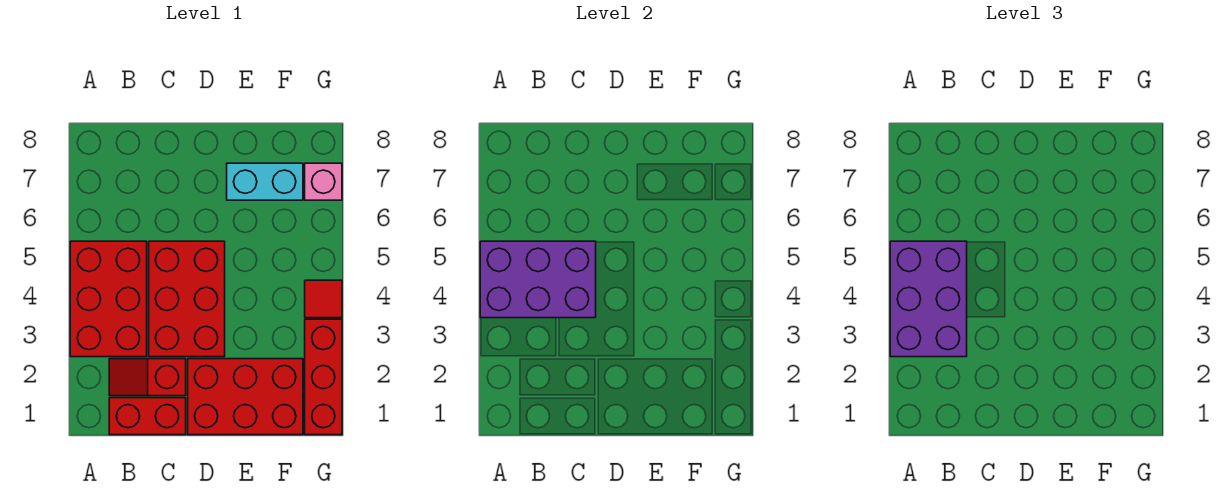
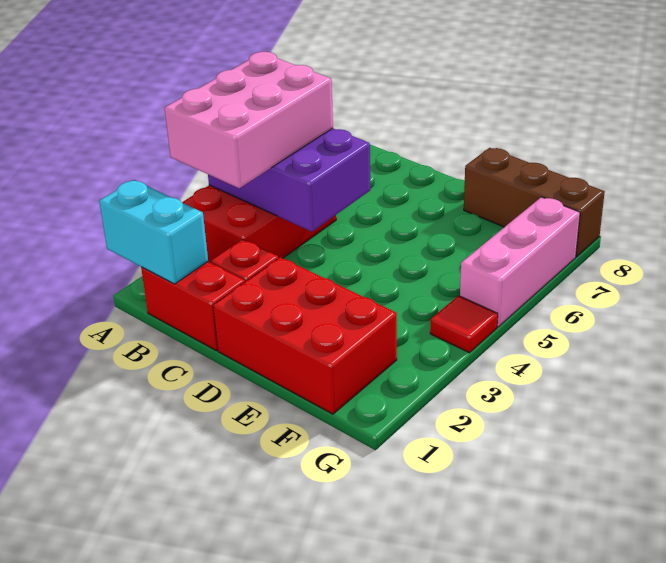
purple 2x3 brick [890,241,967,357] -> pink 2x3 brick [165,52,333,188]
red 2x3 brick [149,241,225,357] -> none
cyan 1x2 brick [227,163,303,200] -> cyan 1x2 brick moved to [99,180,208,284]
none -> brown 1x3 brick [464,148,605,257]
red 1x3 brick [305,319,342,435] -> none
pink 1x1 brick [305,163,342,200] -> pink 1x3 brick [460,197,580,327]

